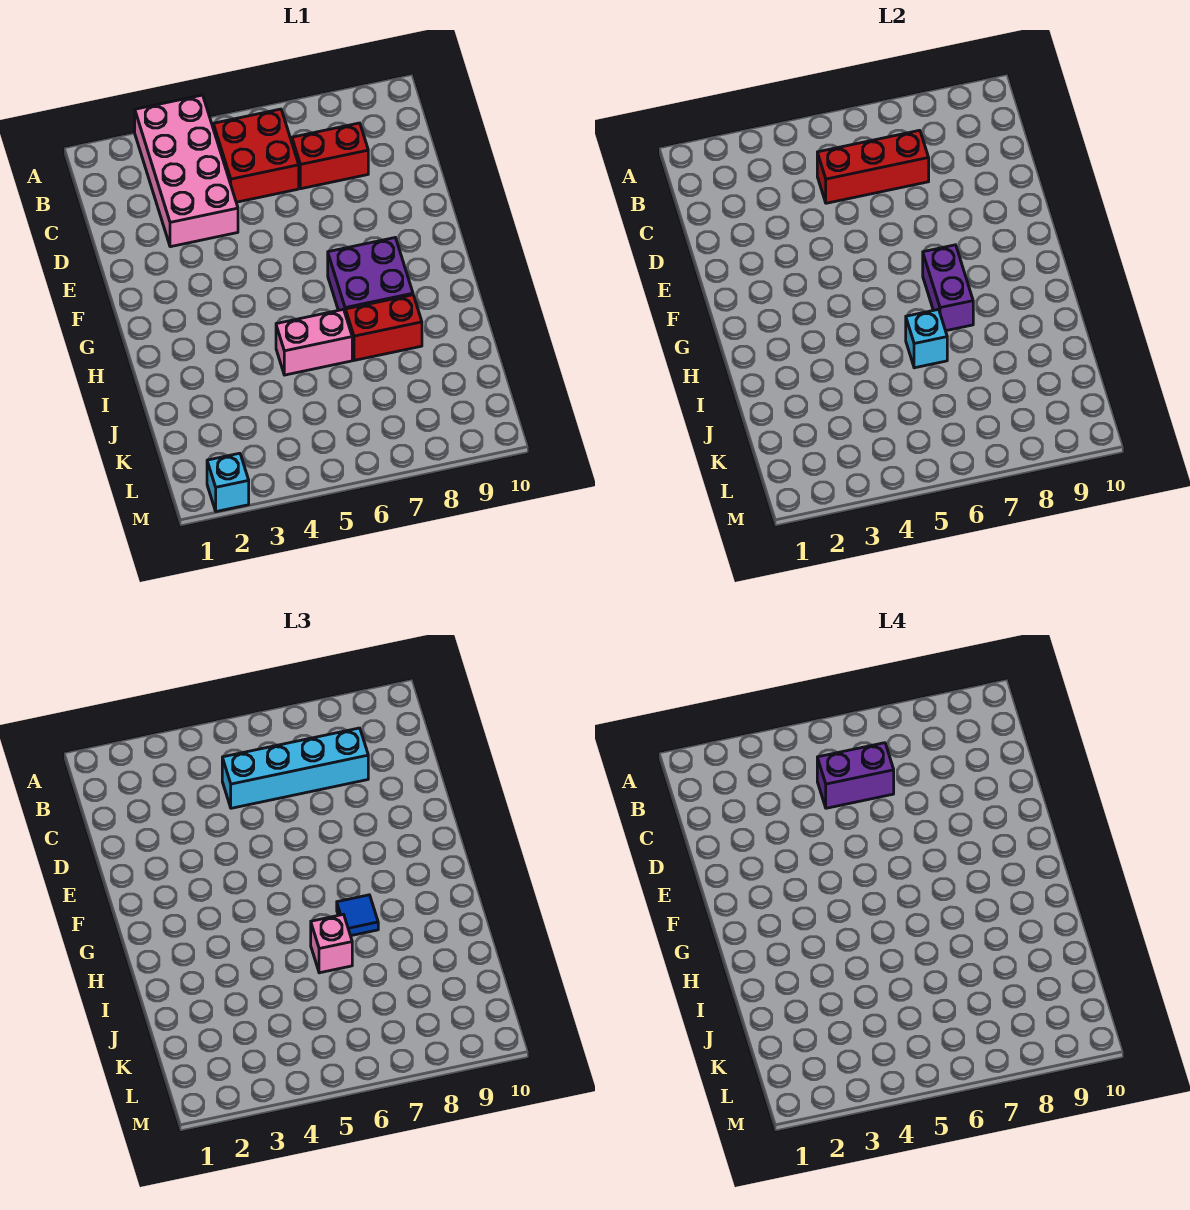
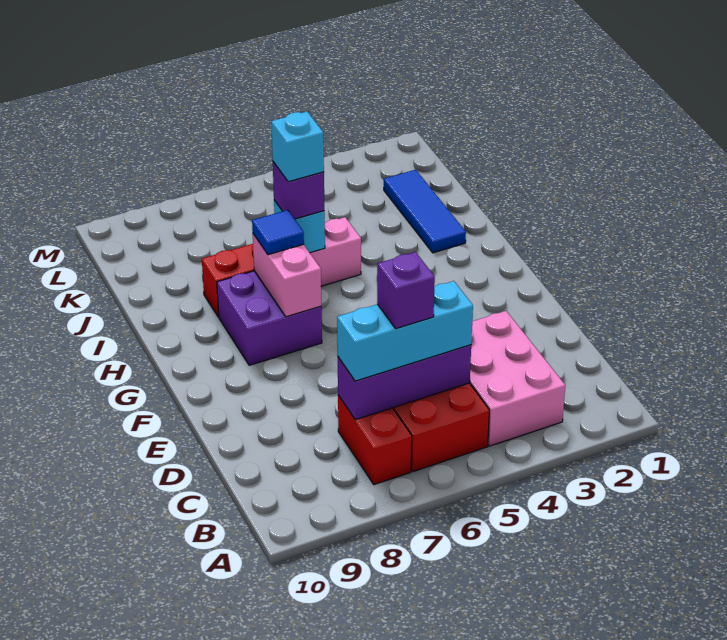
pink 2x4 brick [135,95,238,247] -> pink 2x3 brick [470,311,565,446]
red 1x3 brick [817,130,929,203] -> purple 1x3 brick [338,345,471,420]
cyan 1x4 brick [222,728,368,808] -> cyan 1x3 brick [337,281,473,381]
purple 1x2 brick [817,743,894,808] -> purple 1x1 brick [377,252,435,329]
red 1x2 brick [292,123,368,189] -> red 1x2 brick turned to [338,395,412,485]
purple 1x2 brick [923,245,973,331] -> pink 1x2 brick [253,234,321,317]
none -> blue 1x3 tile [384,170,466,253]
pink 1x1 brick [311,914,352,973] -> purple 1x1 brick [273,162,324,219]
cyan 1x1 brick [207,453,249,512] -> cyan 1x1 brick moved to [271,112,324,182]

